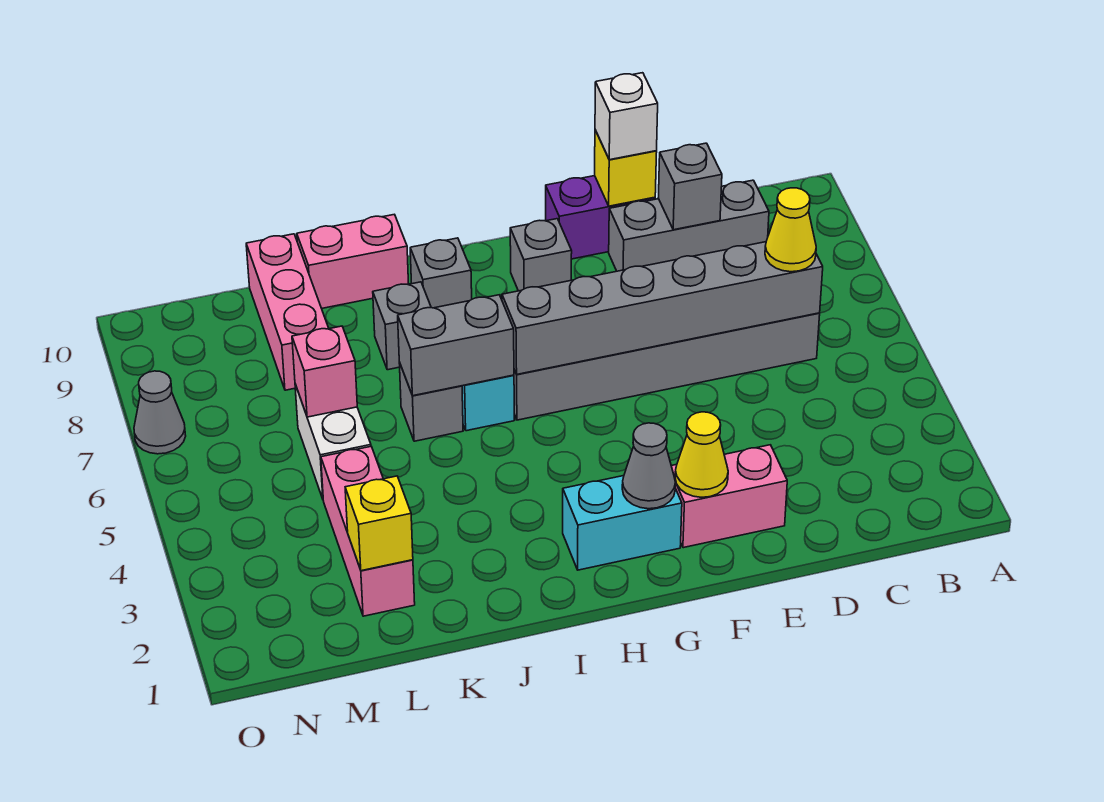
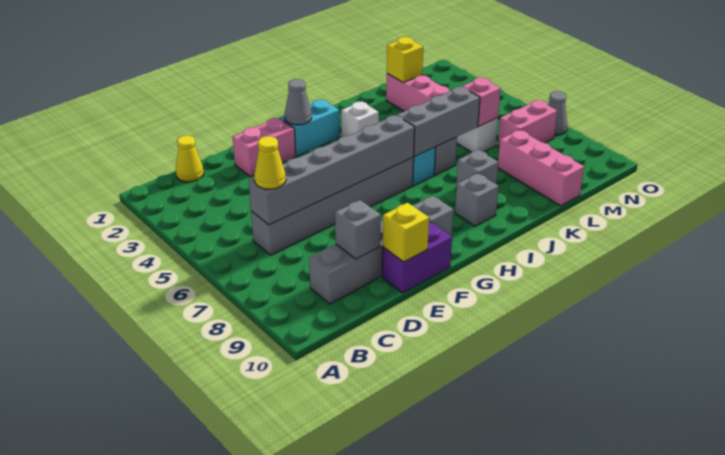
white 1x1 brick [595,73,658,160] -> white 1x1 brick moved to [341,101,379,137]
yellow 1x1 cone [675,412,728,497] -> yellow 1x1 cone moved to [176,135,204,182]
grey 1x2 brick [398,295,514,396] -> grey 1x3 brick [397,87,480,156]
pink 1x2 brick [297,214,409,309] -> pink 1x2 brick moved to [497,100,557,147]

